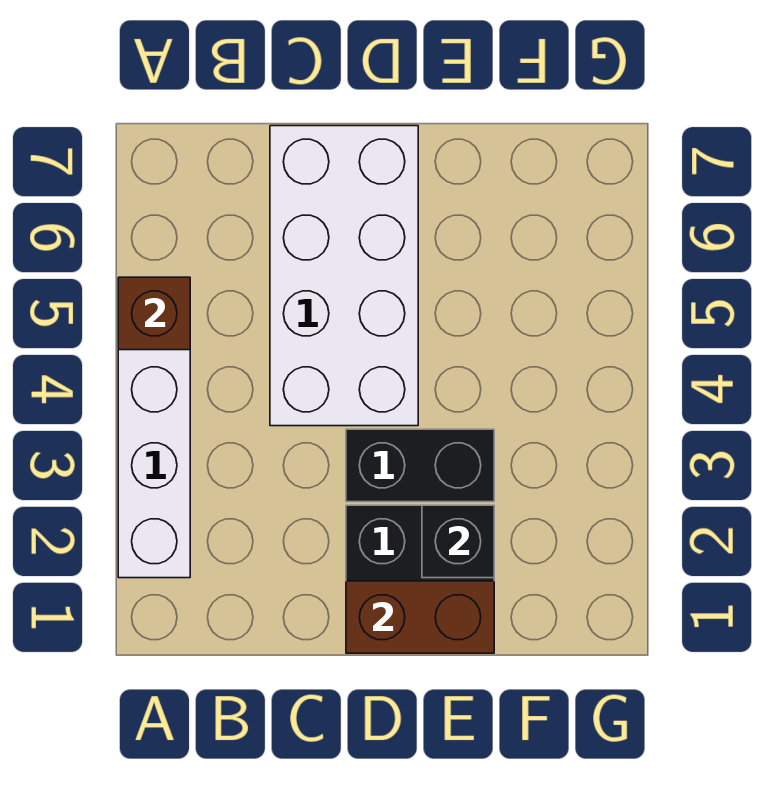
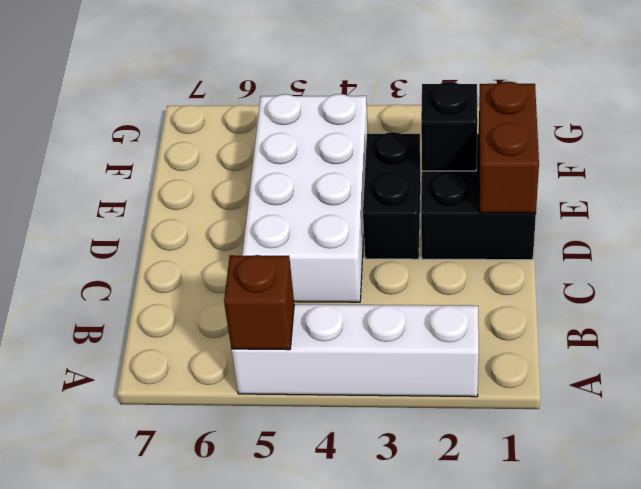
white 2x4 brick [270,126,418,426] -> white 2x4 brick turned to [242,94,368,302]

